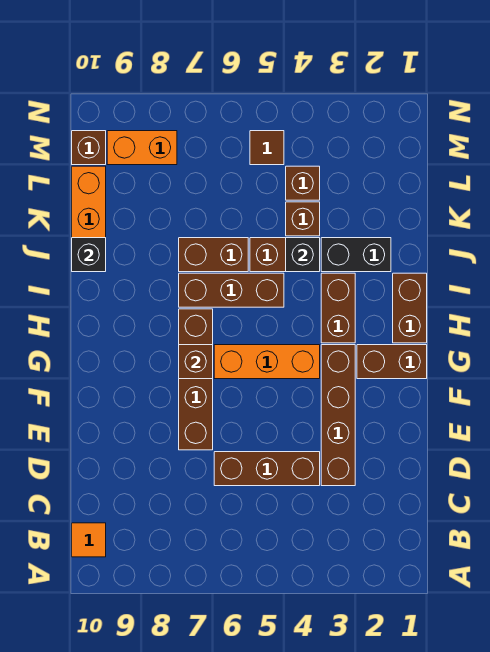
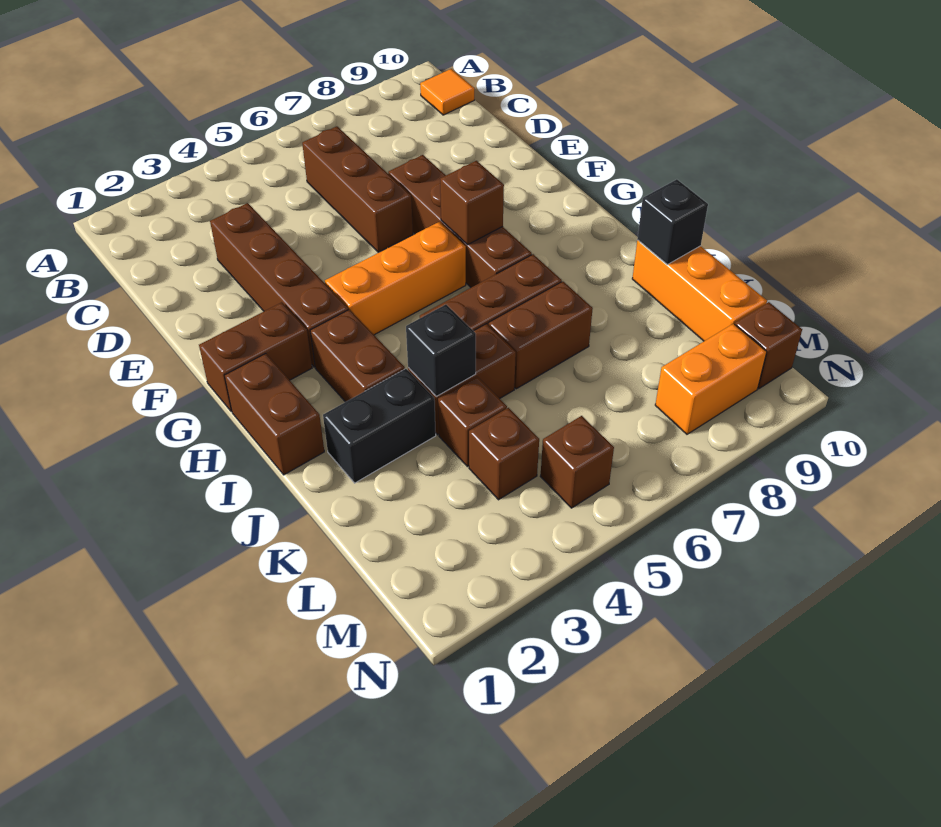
brown 1x3 brick [214,452,320,486] -> brown 1x3 brick turned to [302,126,413,252]
brown 1x1 tile [250,131,284,165] -> brown 1x1 brick [540,416,614,508]

